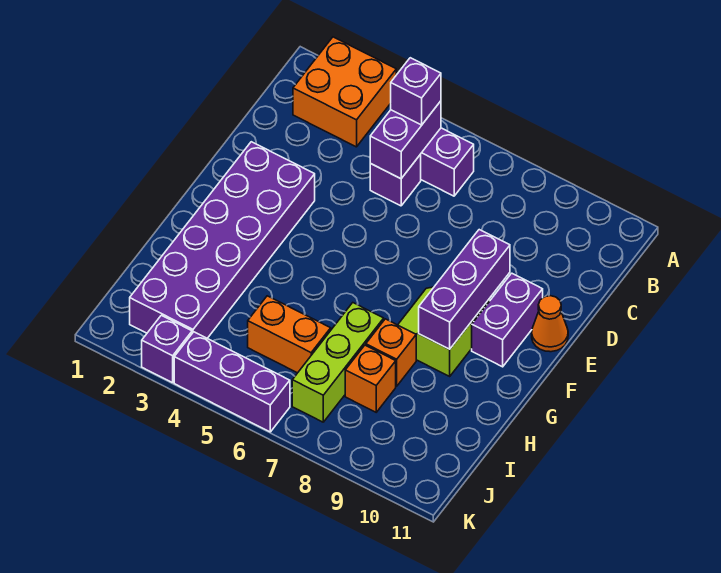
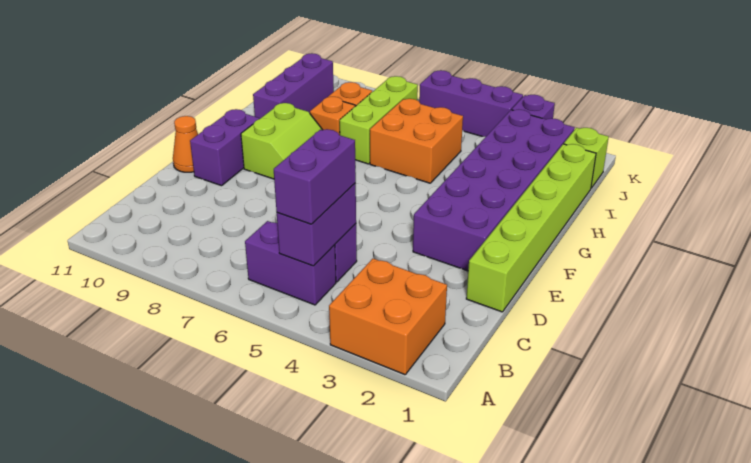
purple 1x1 brick [391,58,441,125] -> purple 1x2 brick [274,129,356,224]
none -> lime 1x6 brick [466,144,596,312]
purple 1x3 brick [419,230,510,349] -> purple 1x3 brick moved to [253,53,334,119]
orange 1x2 brick [248,296,331,373] -> orange 2x2 brick [370,99,463,183]
none -> lime 1x1 brick [564,128,609,188]

